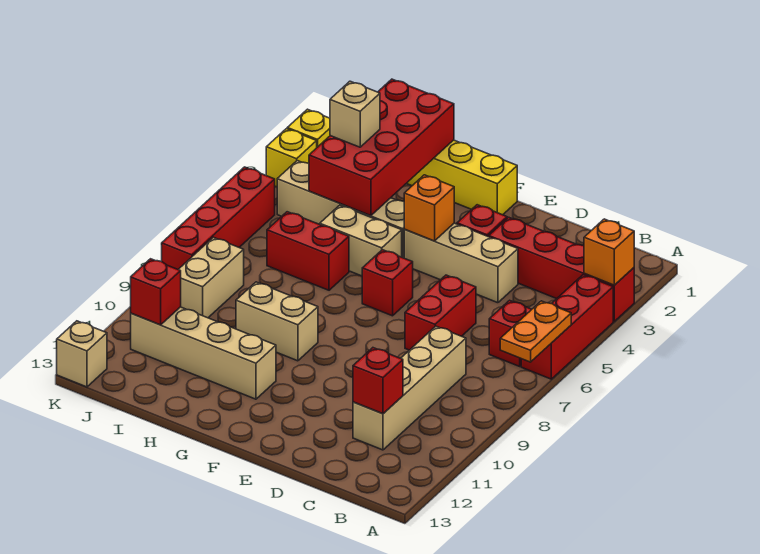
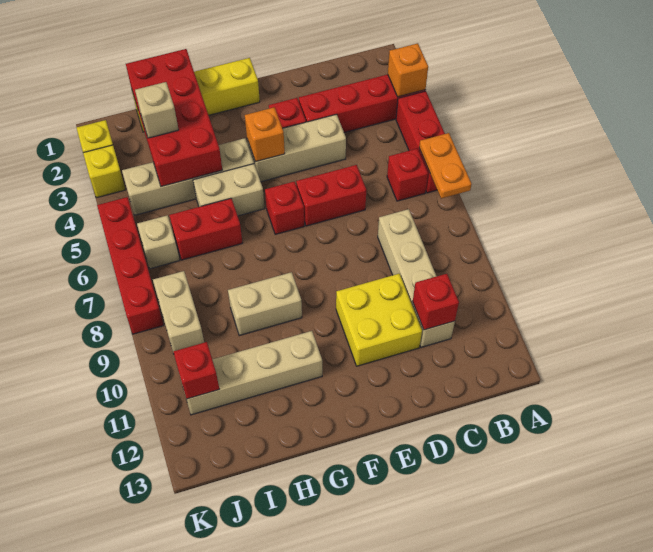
red 1x2 brick [405,275,476,350] -> red 1x2 brick turned to [296,165,366,226]
none -> yellow 2x2 brick [336,274,422,366]
tan 1x1 brick [57,321,107,387] -> tan 1x1 brick moved to [137,215,180,269]

